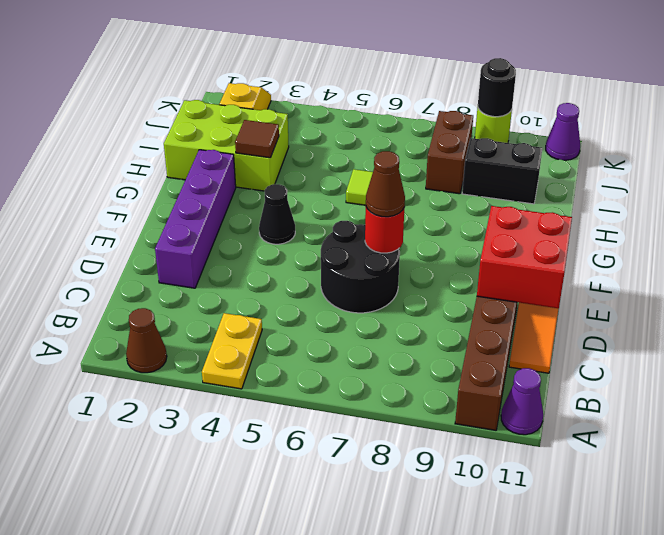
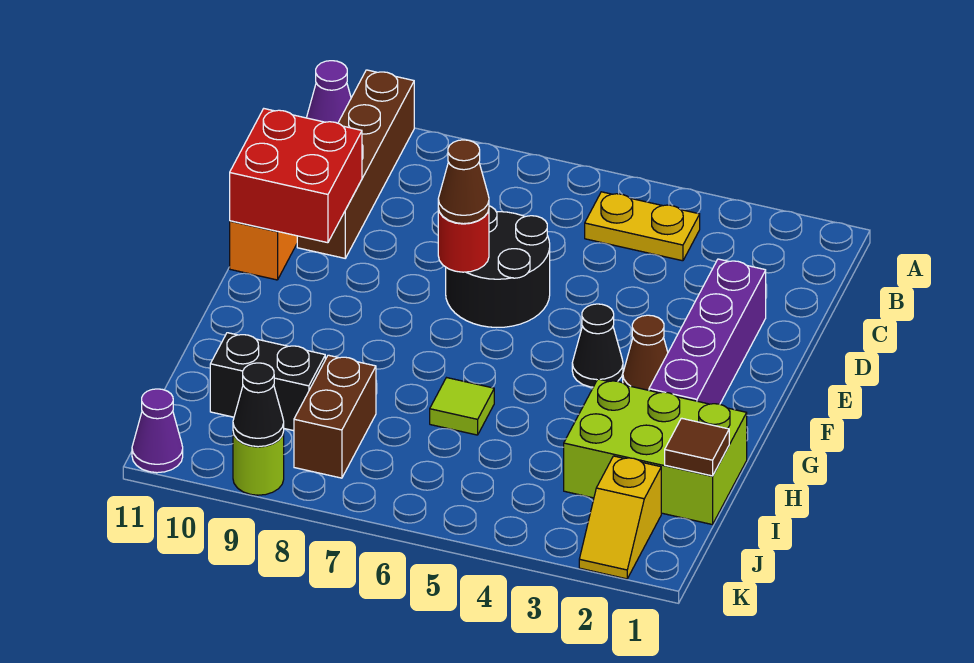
brown 1x1 cone [126,308,167,373] -> brown 1x1 cone moved to [623,315,668,390]
yellow 1x2 plate [202,313,262,389] -> yellow 1x2 plate turned to [585,192,700,261]
brown 1x1 tile [235,120,279,158] -> brown 1x1 tile moved to [665,418,729,476]
black 1x1 round brick [478,58,516,117] -> black 1x1 cone [233,363,284,447]

